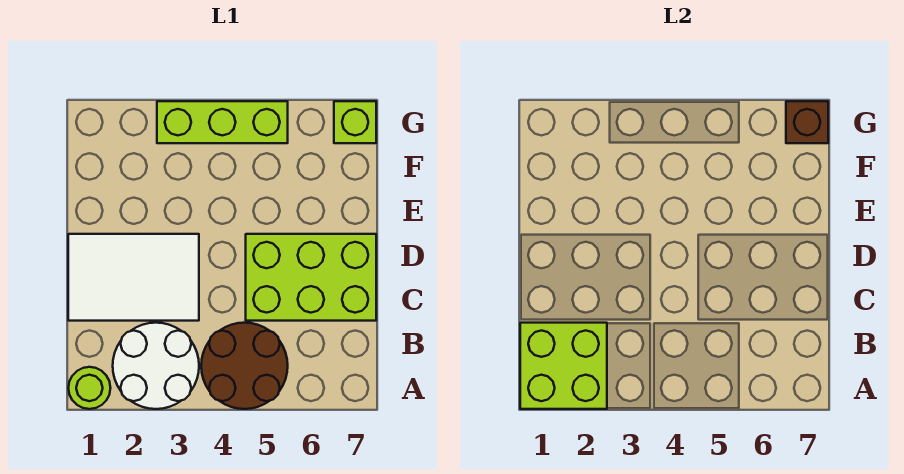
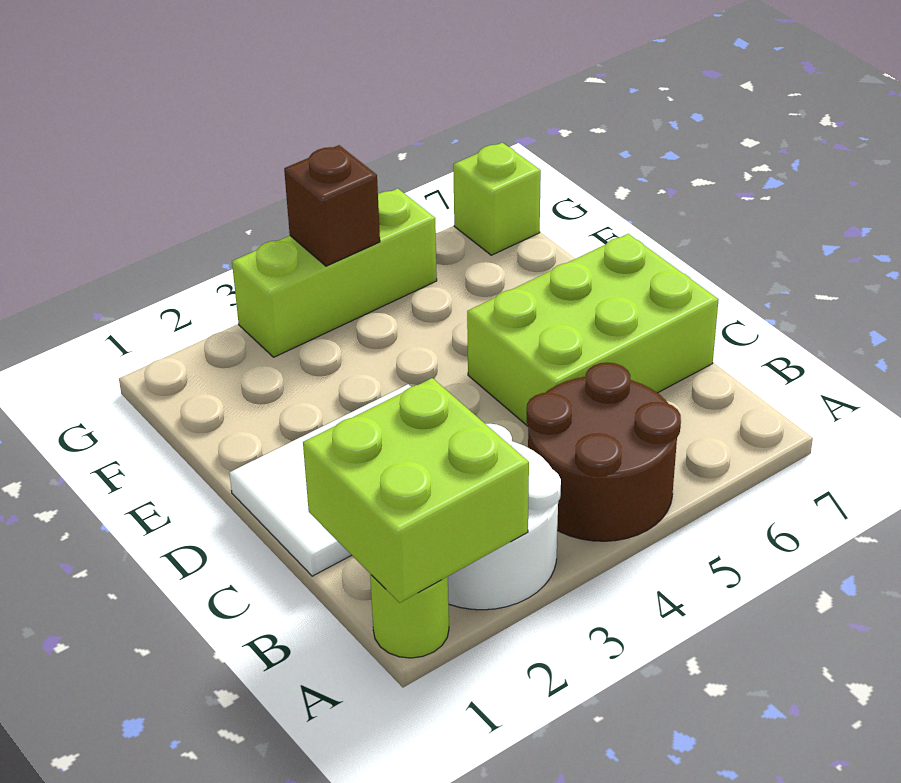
brown 1x1 brick [786,101,828,143] -> brown 1x1 brick moved to [284,145,380,266]

